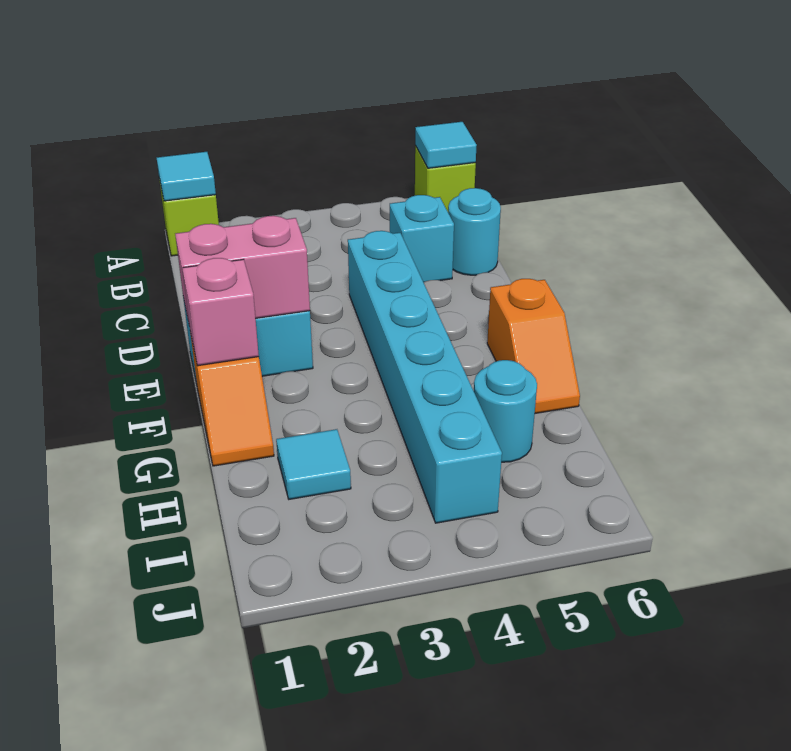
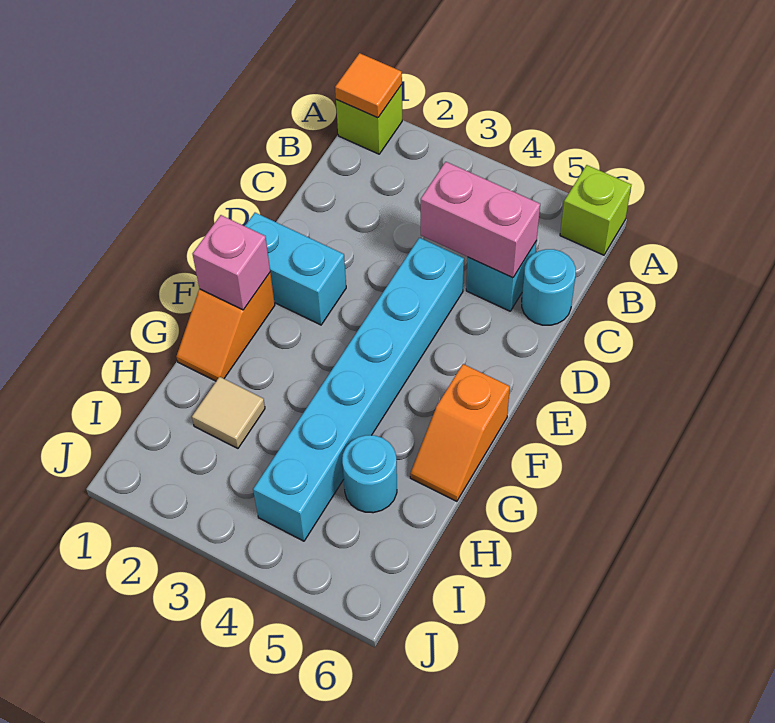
cyan 1x1 tile [157,152,216,201] -> orange 1x1 tile [335,53,402,118]
cyan 1x1 tile [415,122,477,168] -> none
pink 1x2 brick [175,216,310,322] -> pink 1x2 brick moved to [421,162,540,278]
cyan 1x1 tile [276,429,351,499] -> tan 1x1 tile [192,377,265,448]

